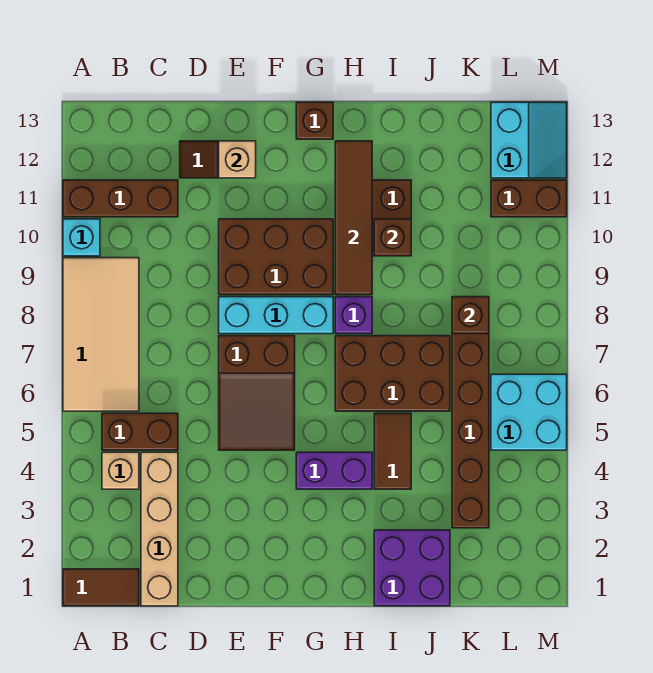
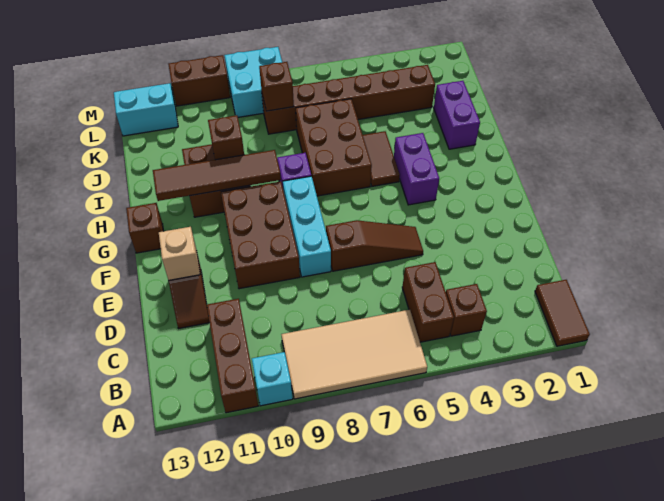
tan 1x1 brick [102,452,139,489] -> brown 1x1 brick [446,284,487,336]
tan 1x4 brick [141,452,178,606] -> none
brown 2x3 slope [219,336,295,450] -> brown 1x3 slope [326,220,423,271]
purple 2x2 brick [374,530,450,606] -> purple 1x2 brick [434,81,480,149]
brown 1x2 tile [374,413,411,489] -> brown 1x2 tile turned to [363,131,400,186]
cyan 2x2 brick [491,374,567,450] -> cyan 2x2 brick moved to [224,47,282,117]
brown 1x2 brick [491,180,567,217] -> brown 1x2 brick turned to [168,55,230,106]

